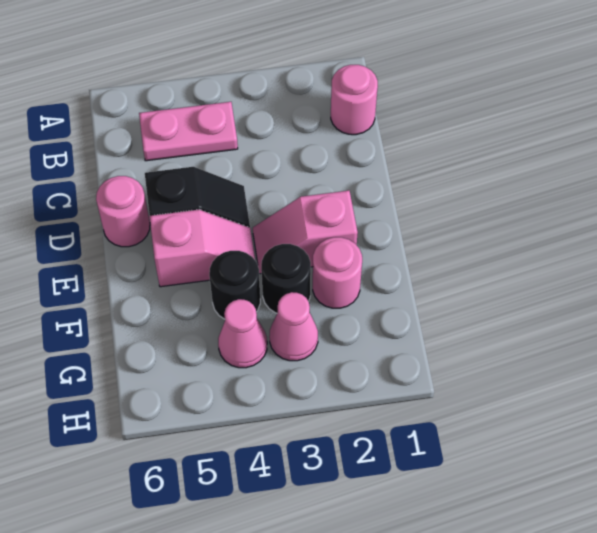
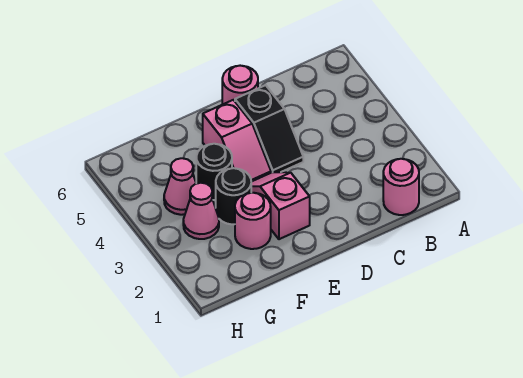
pink 1x2 plate [139,102,238,161] -> none

